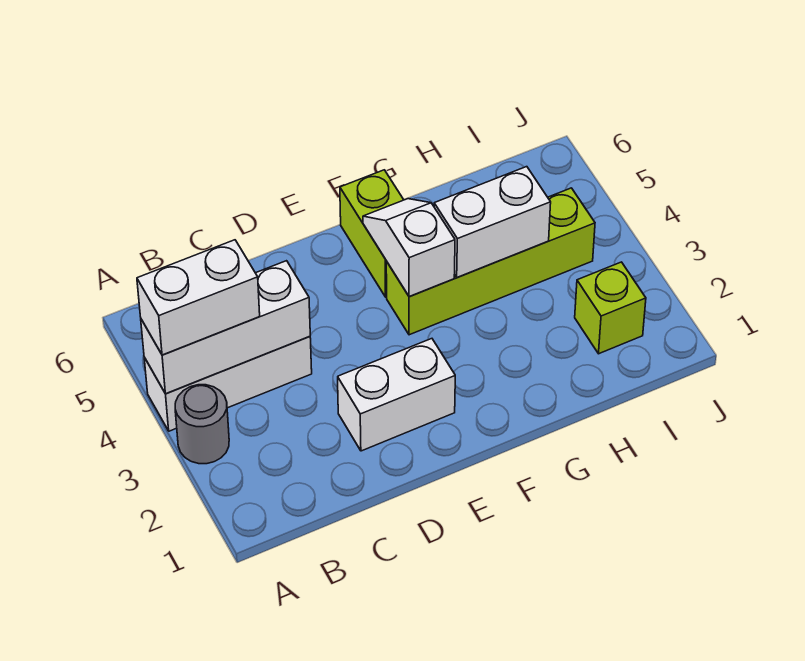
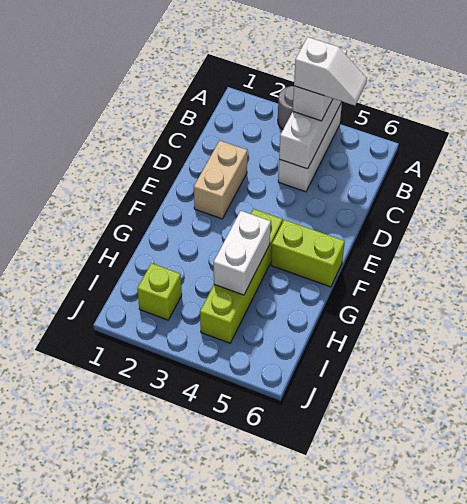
white 1x2 brick [338,339,455,451] -> tan 1x2 brick [194,140,247,219]
white 1x2 slope [363,199,455,297] -> white 1x2 slope moved to [294,37,367,106]

